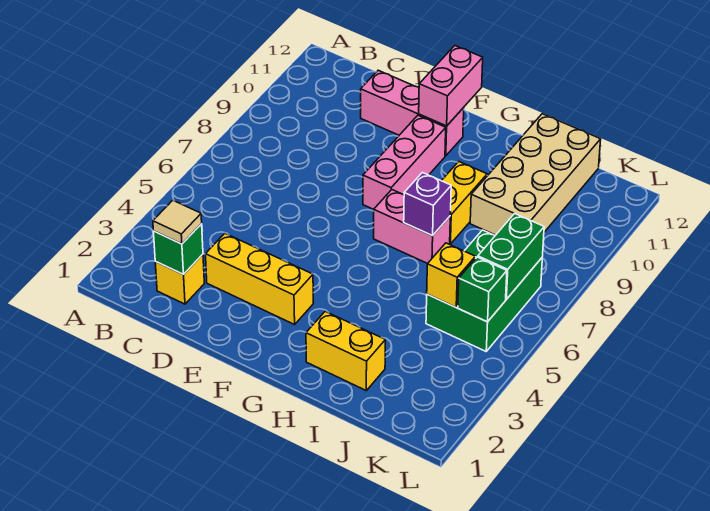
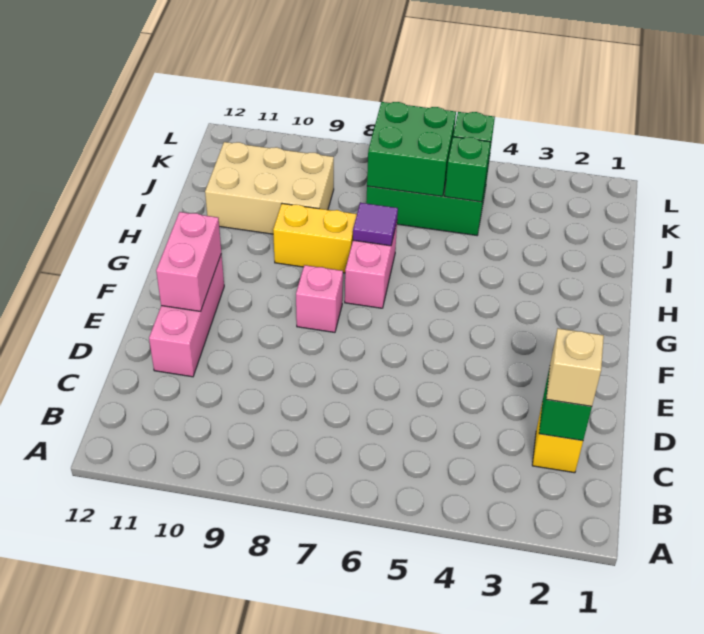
tan 1x1 tile [153,200,202,244] -> tan 1x1 brick [546,328,604,406]
yellow 1x3 brick [206,233,313,325] -> none
pink 1x3 brick [363,115,446,209] -> pink 1x1 brick [296,265,343,332]
pink 1x2 brick [419,46,483,126] -> pink 1x2 brick turned to [156,212,221,311]
yellow 1x2 brick [306,311,385,390] -> none
purple 1x1 brick [404,173,451,236] -> purple 1x1 tile [353,203,398,246]
tan 2x4 brick [470,114,601,235] -> tan 2x3 brick [205,142,334,234]
yellow 1x1 brick [427,243,475,307] -> green 1x1 brick [445,137,491,202]
green 1x2 brick [478,213,544,299] -> green 2x2 brick [367,102,456,196]

